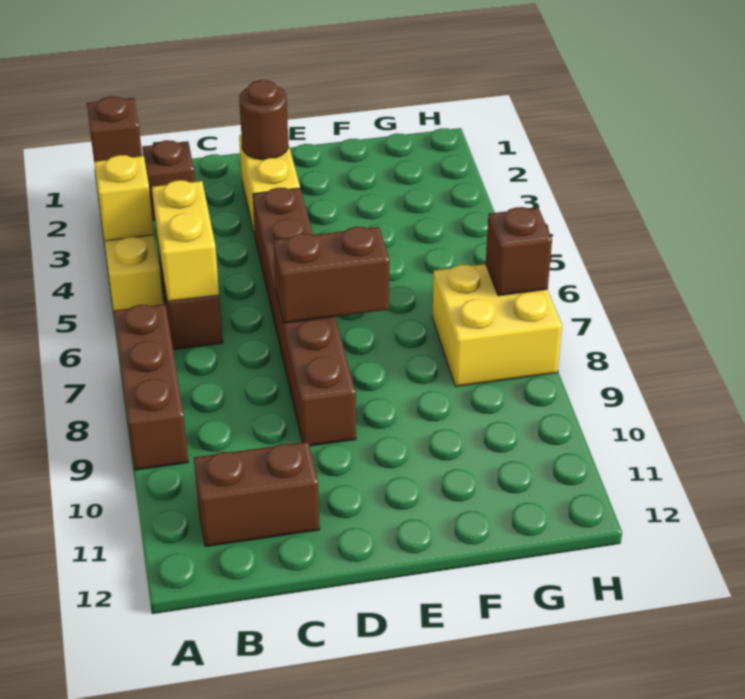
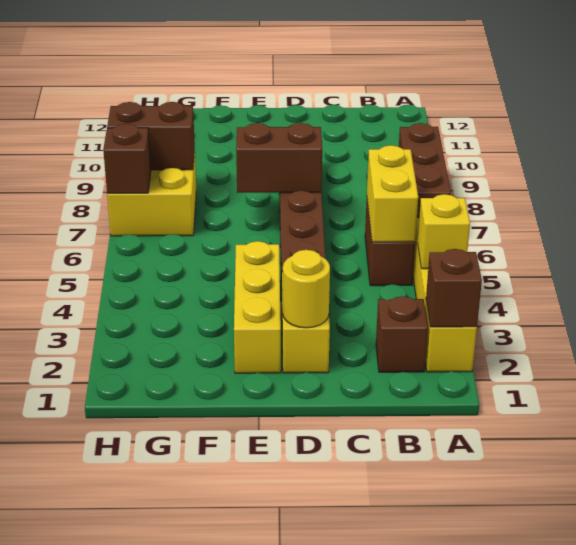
brown 1x2 brick [194,442,320,547] -> brown 1x2 brick moved to [107,102,195,170]
brown 1x1 round brick [239,80,288,160] -> yellow 1x1 round brick [283,250,330,328]
none -> yellow 1x3 brick [234,241,281,373]

